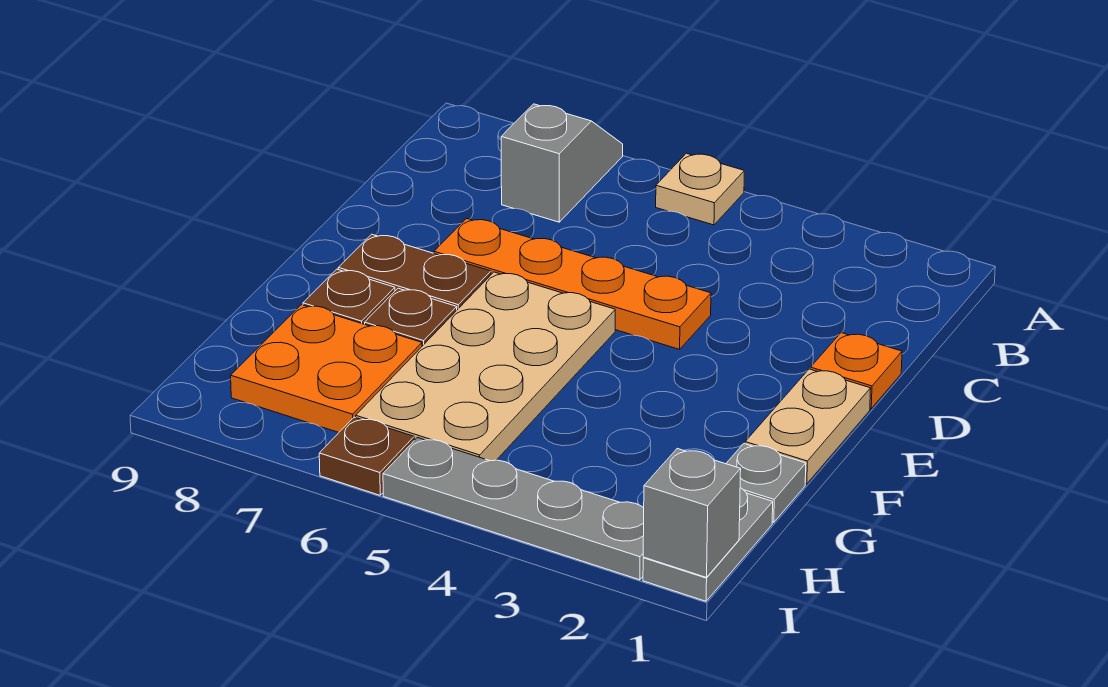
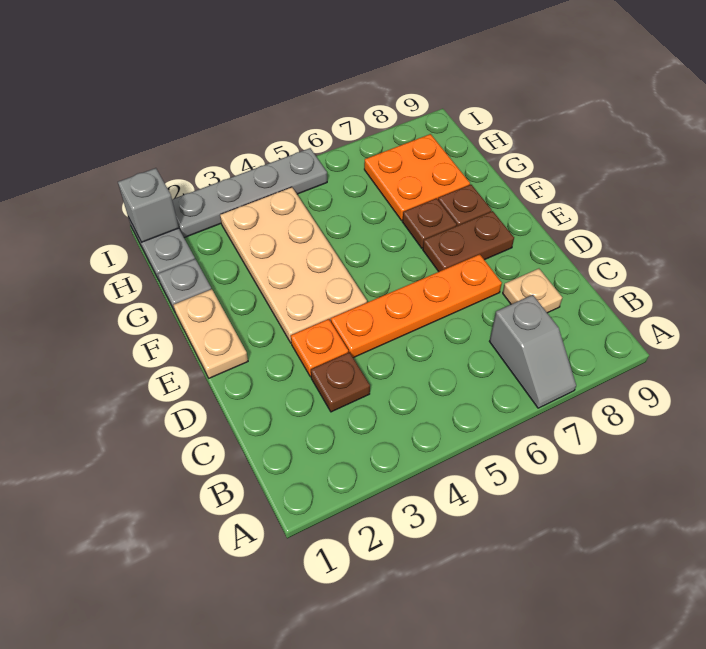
tan 1x1 plate [656,153,744,225] -> tan 1x1 plate moved to [503,269,562,313]
orange 1x1 plate [811,333,902,409] -> orange 1x1 plate moved to [291,319,348,377]
tan 2x4 plate [356,272,615,461] -> tan 2x4 plate moved to [220,187,367,343]
brown 1x1 plate [319,417,414,495] -> brown 1x1 plate moved to [311,352,370,412]

